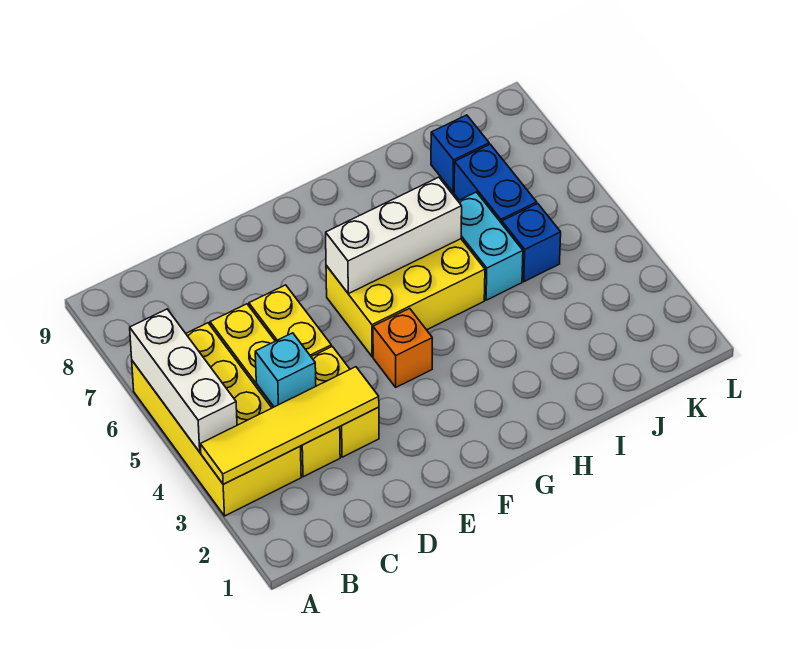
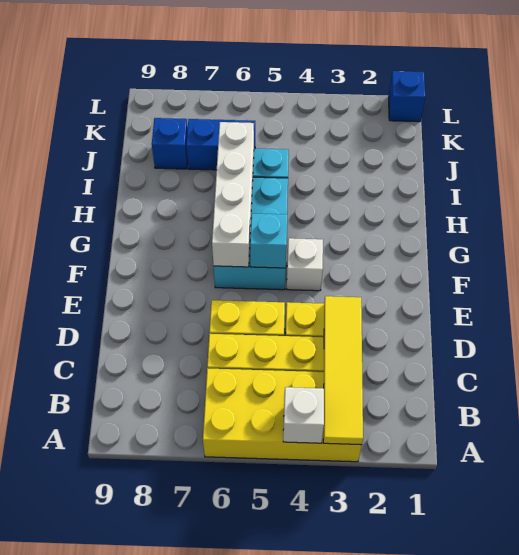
white 1x3 brick [130,309,237,452] -> white 1x1 brick [283,387,324,443]
cyan 1x1 brick [255,333,316,407] -> cyan 1x1 brick moved to [250,214,287,268]
orange 1x1 brick [373,308,432,387] -> white 1x1 brick [287,238,323,291]
yellow 2x3 brick [326,239,485,357] -> cyan 2x3 brick [214,177,288,290]
white 1x3 brick [326,177,462,294] -> white 1x4 brick [212,122,254,267]
blue 1x1 brick [502,204,561,282] -> blue 1x1 brick moved to [389,71,425,122]

